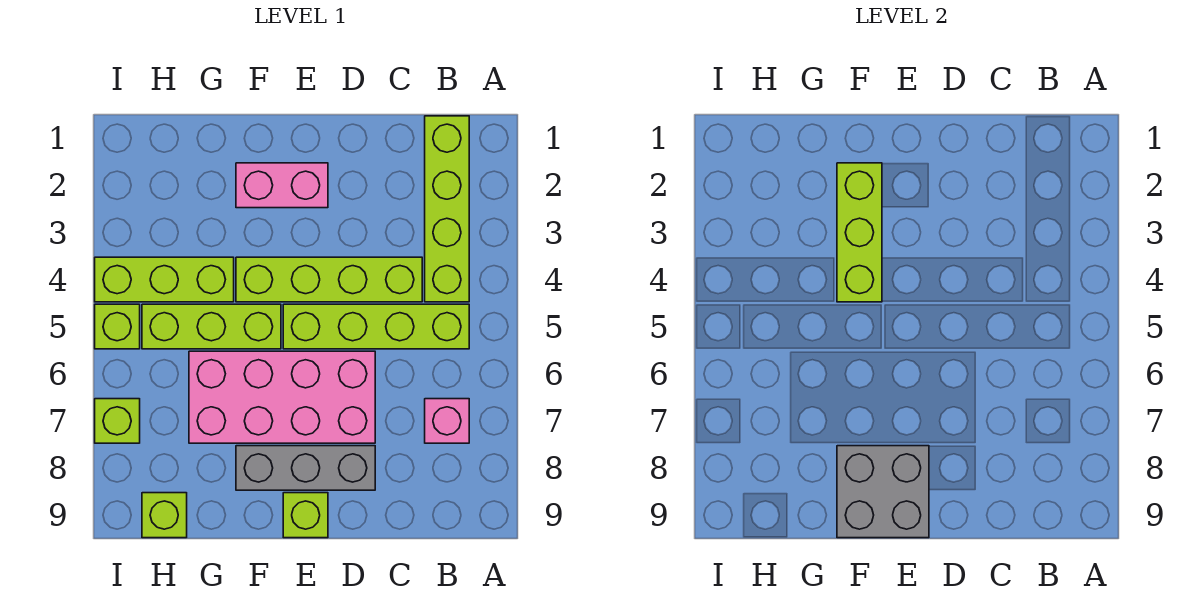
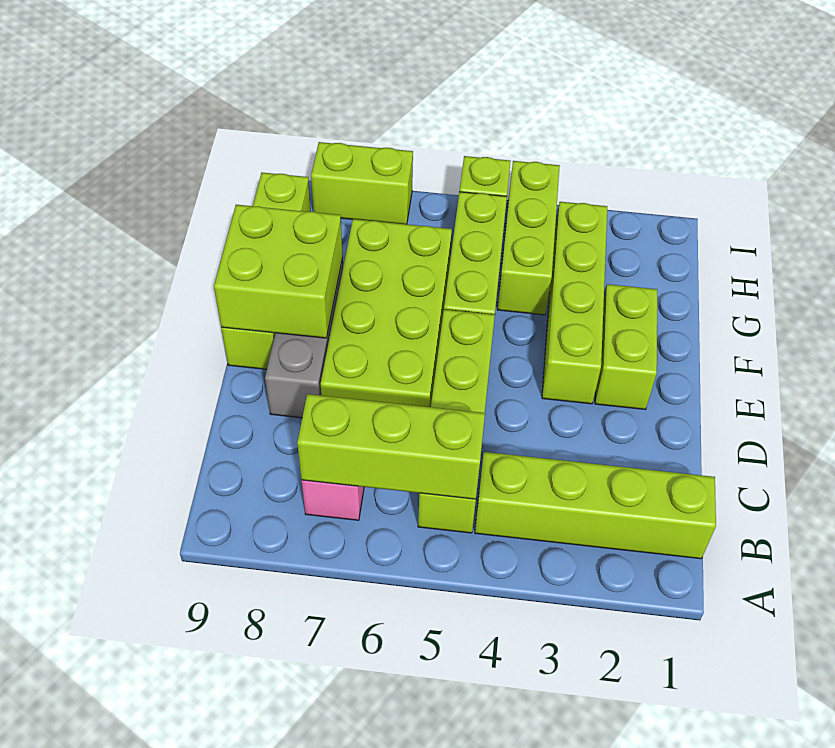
lime 1x4 brick [236,257,422,302] -> lime 1x4 brick moved to [542,202,607,404]
pink 2x4 brick [189,351,375,443] -> lime 2x4 brick [321,219,452,407]
pink 1x2 brick [236,163,328,208] -> lime 1x2 brick [595,284,657,410]
grey 2x2 brick [837,446,929,538] -> lime 2x2 brick [214,205,343,338]
lime 1x3 brick [837,163,882,302] -> lime 1x3 brick moved to [297,394,485,499]
lime 1x1 brick [95,399,140,443] -> lime 1x2 brick [311,142,413,224]

